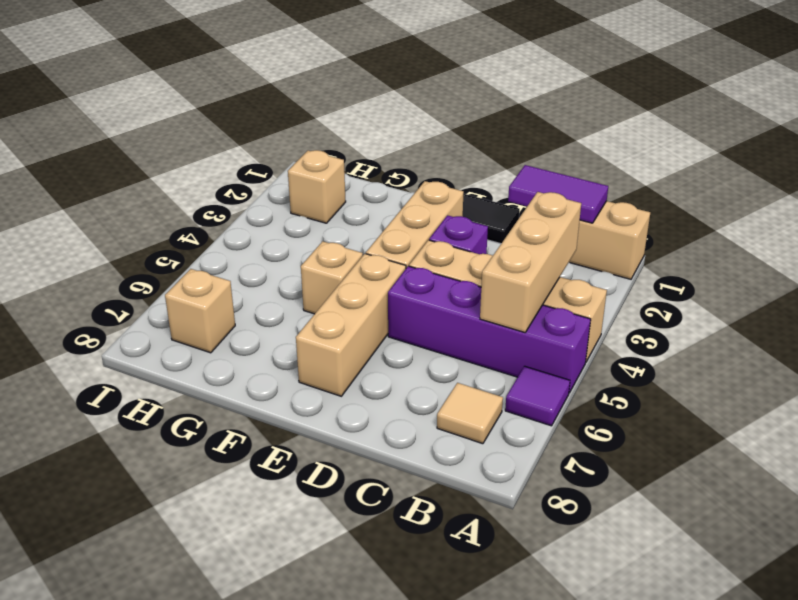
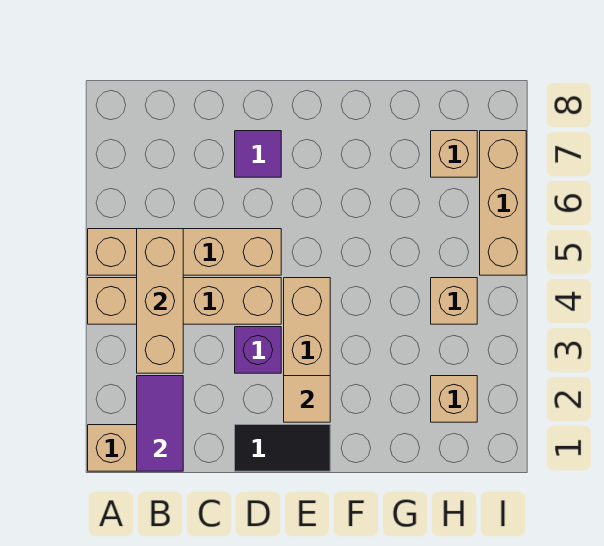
purple 1x4 brick [388,266,591,393] -> tan 1x4 brick [88,229,281,275]
purple 1x1 tile [505,366,570,426] -> purple 1x1 tile moved to [235,131,281,177]
purple 1x2 tile [508,165,608,223] -> purple 1x2 tile turned to [137,376,183,471]
tan 1x1 tile [437,383,503,444] -> tan 1x1 tile moved to [284,376,330,422]
tan 1x3 brick [296,254,406,396] -> tan 1x3 brick moved to [480,131,526,275]
tan 1x1 brick [301,241,363,314] -> tan 1x1 brick moved to [431,278,477,324]

